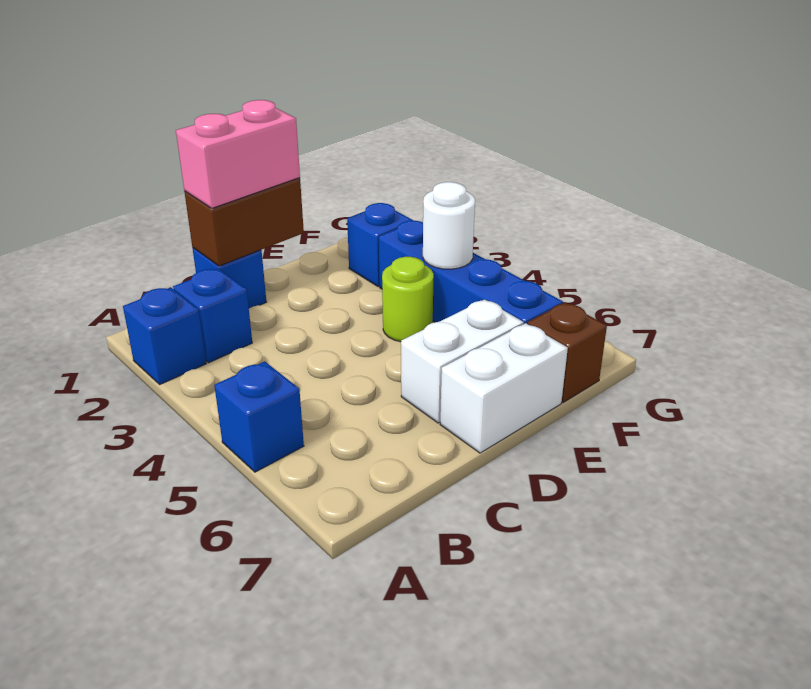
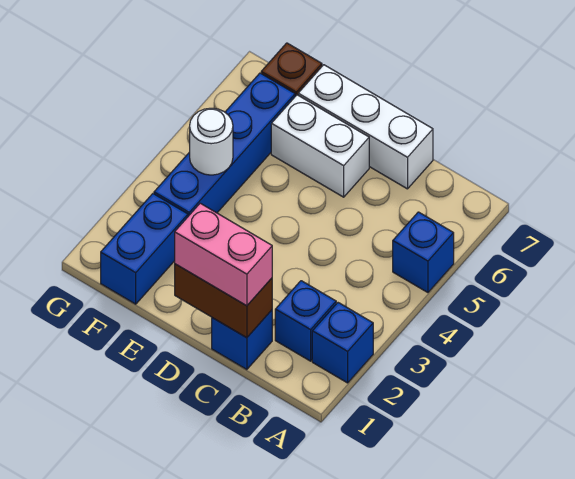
white 1x2 brick [440,323,568,453] -> white 1x3 brick [298,65,433,189]
lime 1x1 round brick [382,257,434,342] -> none
blue 1x1 brick [347,203,413,287] -> blue 1x2 brick [101,194,188,304]

